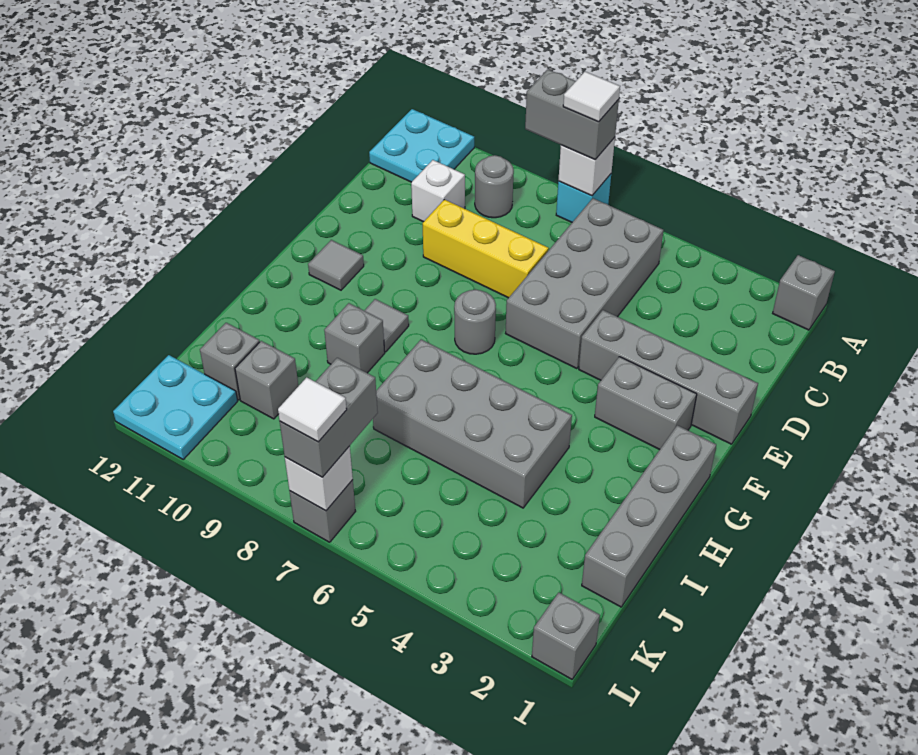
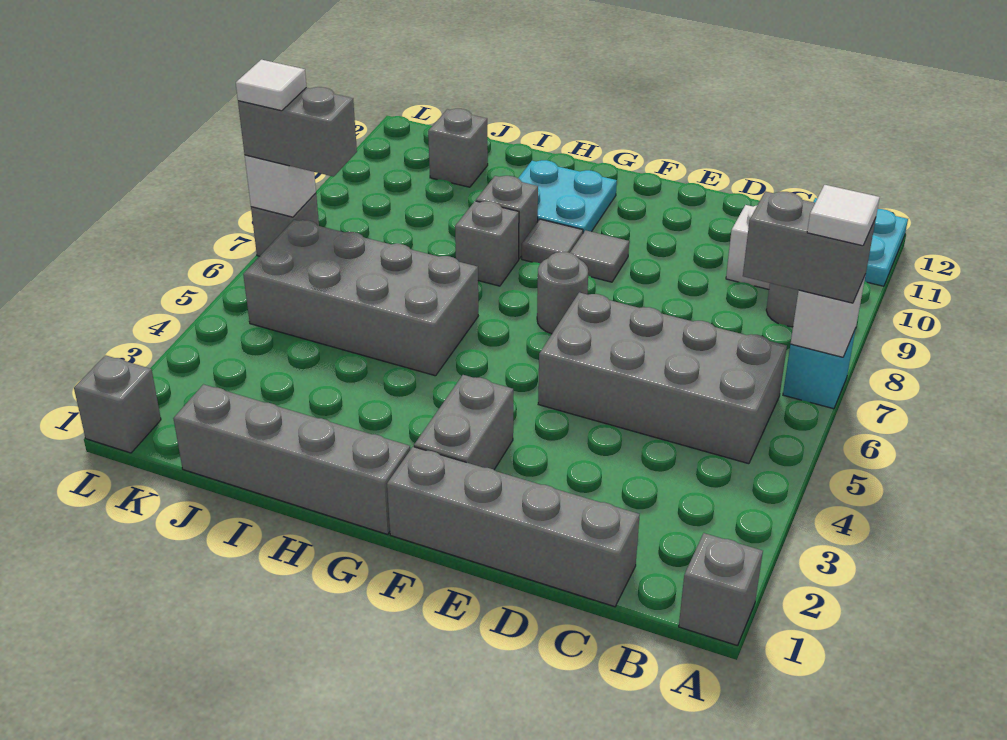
grey 1x2 brick [525,69,619,160] -> grey 1x2 brick turned to [743,191,876,303]
yellow 1x3 brick [423,200,549,298] -> none
grey 1x4 brick [579,310,758,444] -> grey 1x4 brick turned to [387,447,640,607]
grey 1x1 tile [308,240,364,290] -> grey 1x1 tile moved to [570,230,629,282]
grey 2x4 brick [373,340,572,508] -> grey 2x4 brick turned to [243,220,478,376]
grey 1x1 brick [235,341,298,419] -> grey 1x1 brick moved to [455,201,519,286]
cyan 2x2 plate [113,355,238,459] -> cyan 2x2 plate moved to [518,160,617,233]

